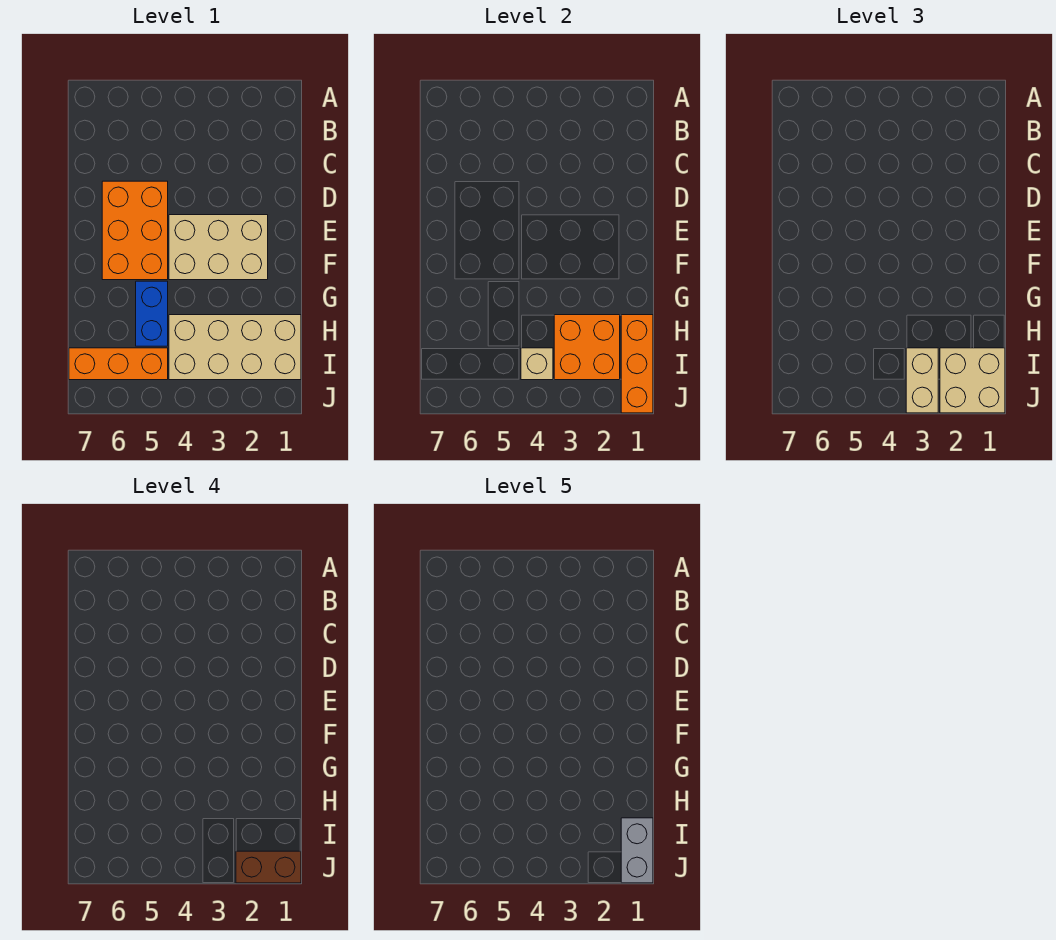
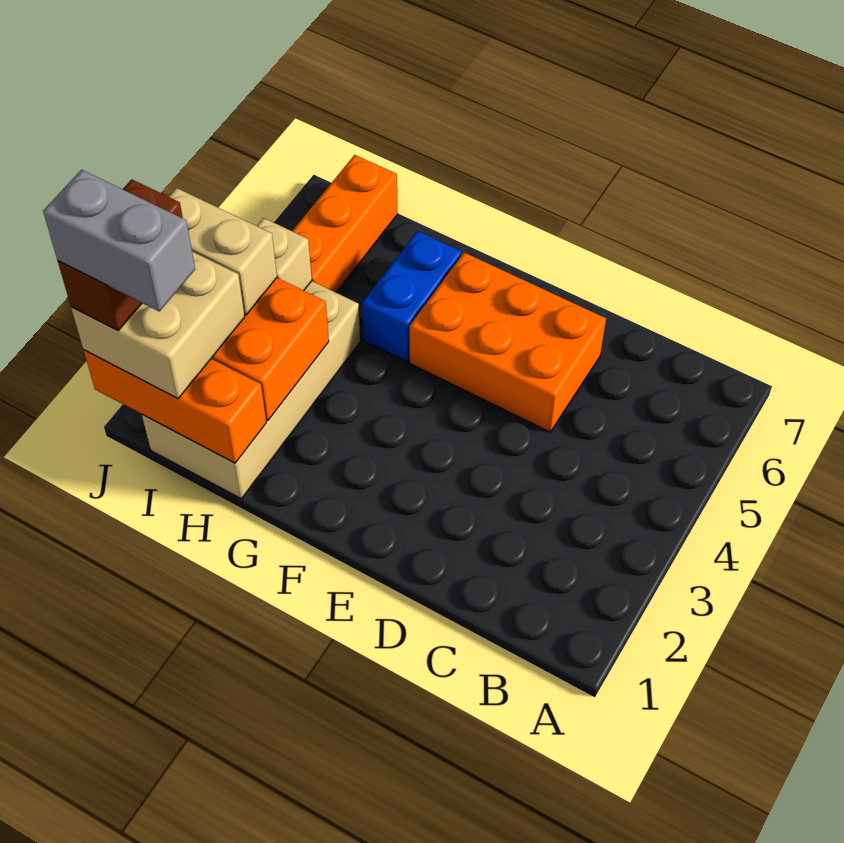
tan 2x3 brick [169,215,268,280] -> none
blue 1x2 brick [136,281,168,346] -> blue 1x2 brick turned to [362,231,462,362]

